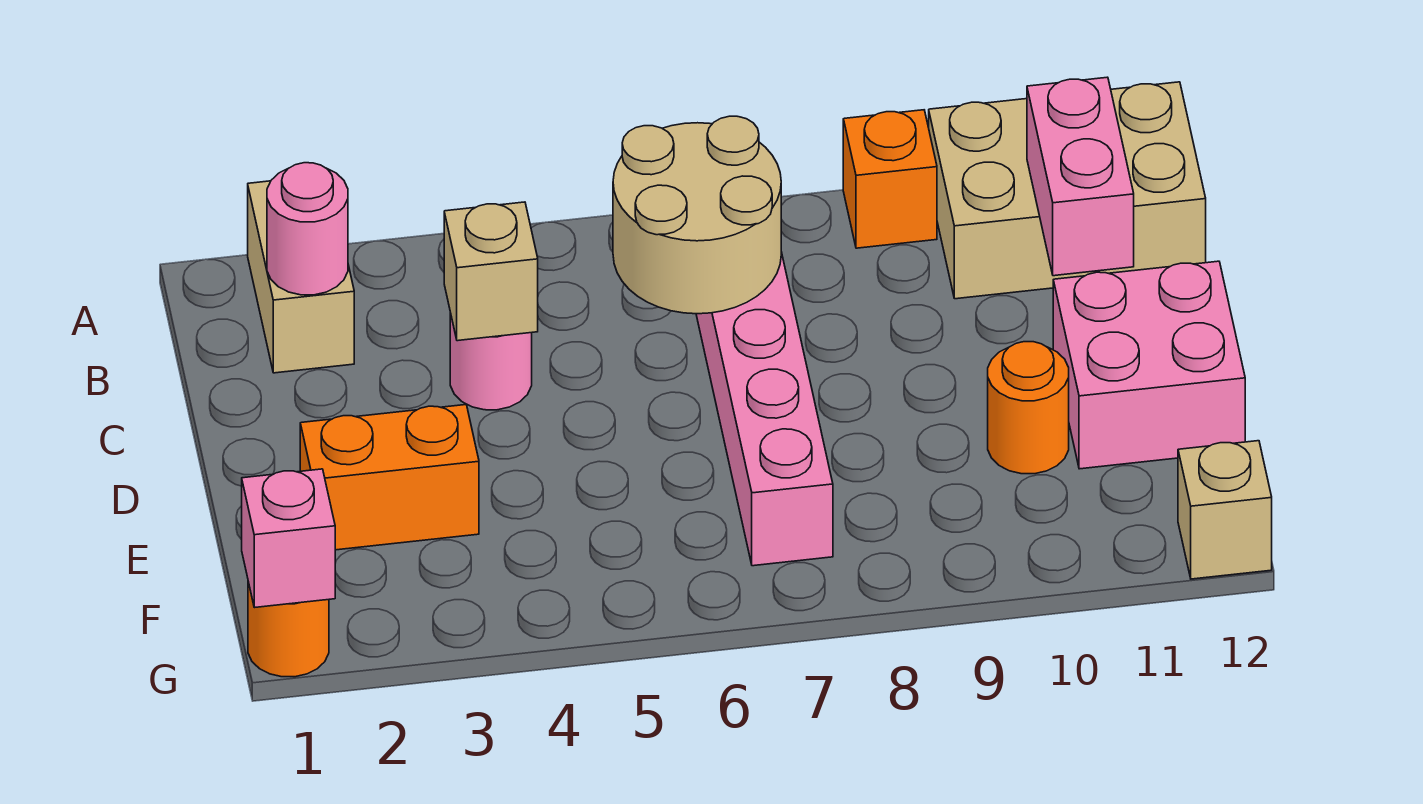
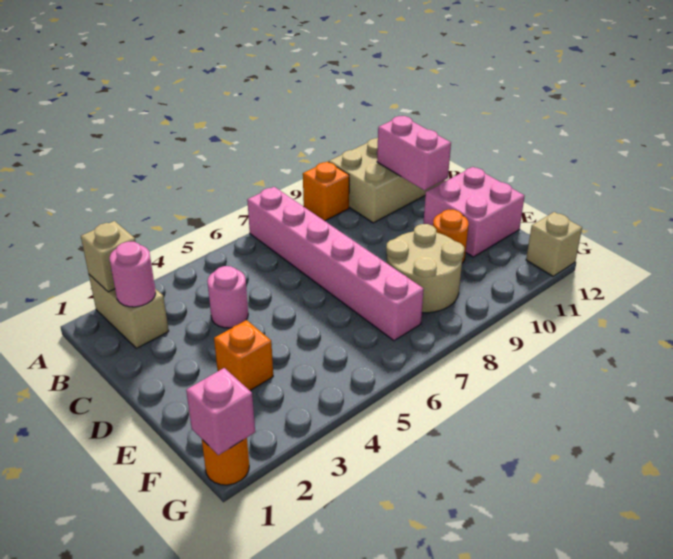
tan 2x2 round brick [613,116,781,314] -> tan 2x2 round brick moved to [386,224,464,313]
tan 1x1 brick [444,202,538,341] -> tan 1x1 brick moved to [81,221,136,292]
orange 1x2 brick [300,405,479,550] -> orange 1x1 brick [214,320,273,390]

